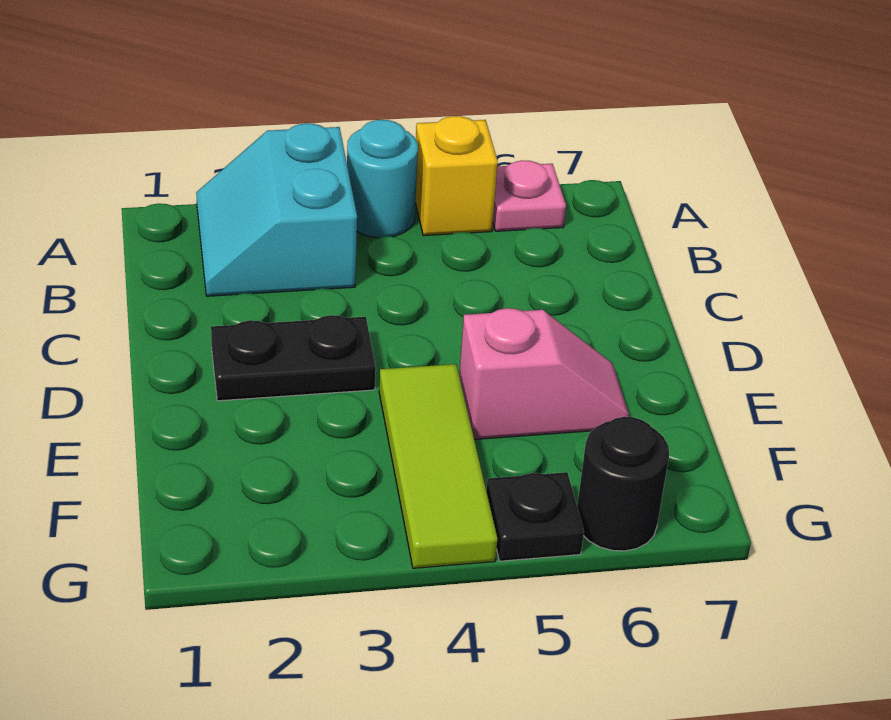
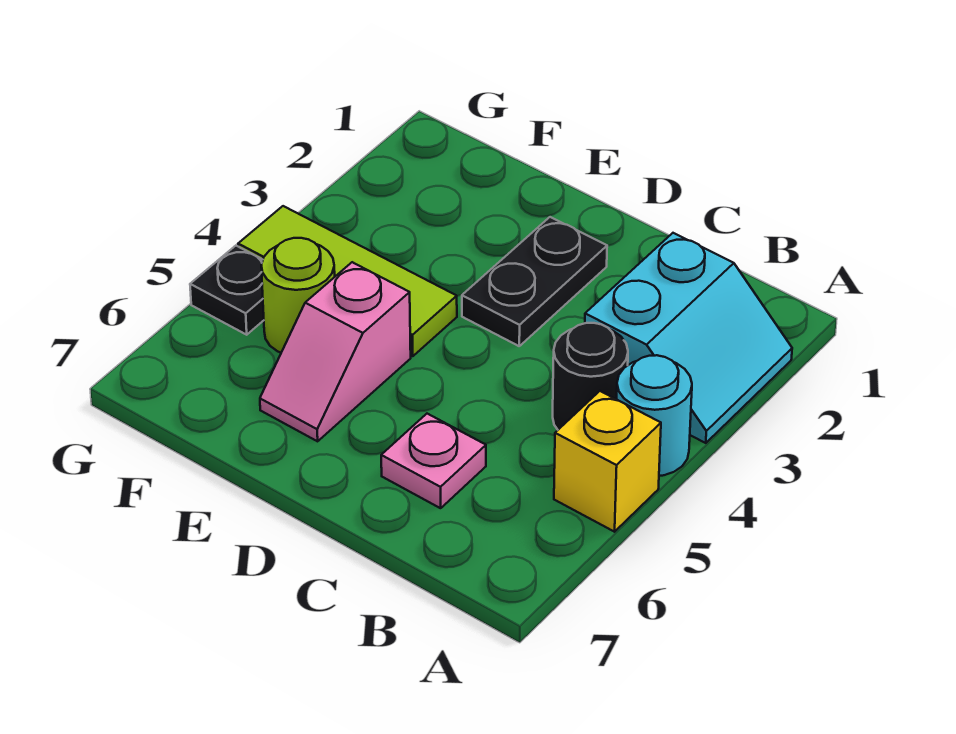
cyan 2x2 slope [196,123,357,296] -> cyan 2x2 slope turned to [585,233,792,443]
pink 1x1 plate [493,160,566,231] -> pink 1x1 plate moved to [381,414,486,508]
none -> lime 1x1 round brick [261,238,335,353]
black 1x1 round brick [577,417,669,551] -> black 1x1 round brick moved to [553,323,628,430]

